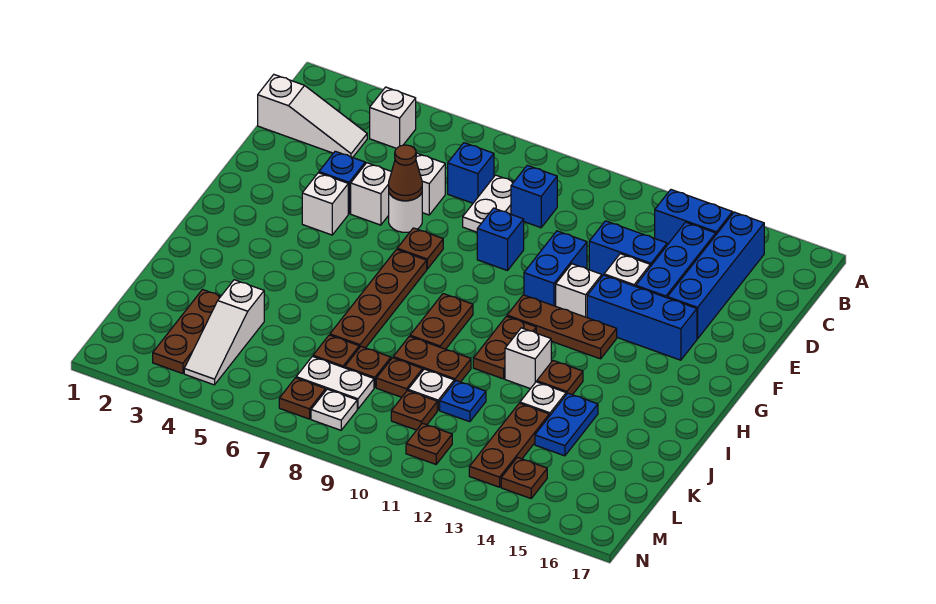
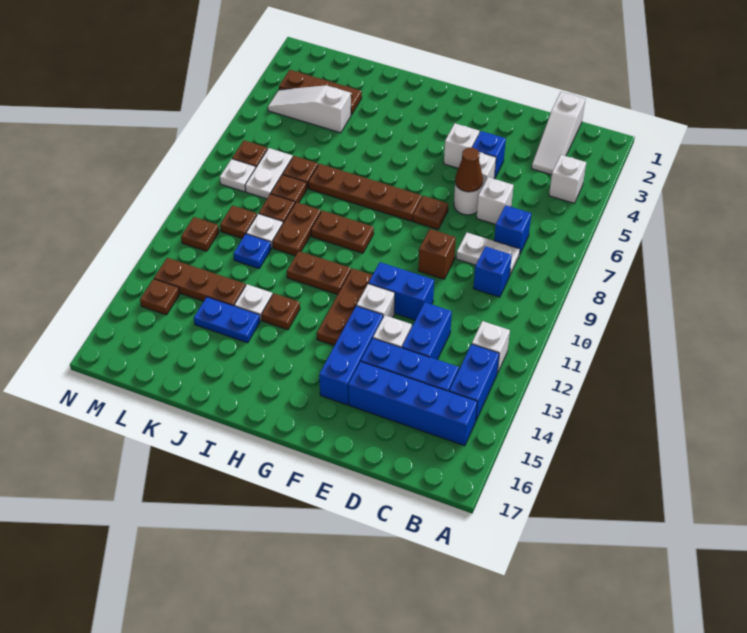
blue 1x1 brick [477,208,524,271] -> brown 1x1 brick [418,229,456,279]
white 1x1 brick [505,328,551,389] -> white 1x1 brick moved to [472,321,510,373]

